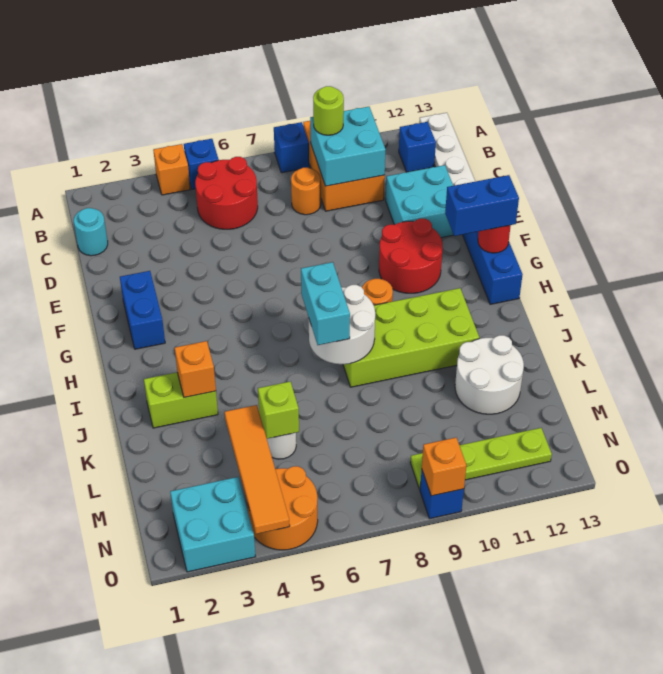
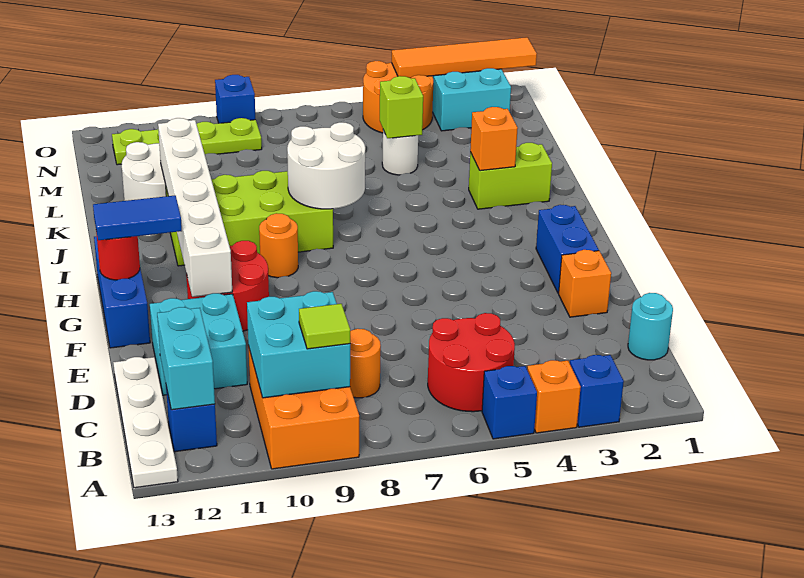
blue 1x1 brick [274,122,309,173] -> blue 1x1 brick moved to [570,355,624,427]
lime 1x1 round brick [313,86,344,135] -> lime 1x1 tile [299,304,350,349]
none -> white 1x6 brick [158,118,232,297]
blue 1x2 brick [445,175,519,236] -> blue 1x2 tile [93,195,182,240]
cyan 1x2 brick [301,262,350,345] -> cyan 1x2 brick moved to [157,307,215,410]
orange 1x4 tile [225,405,290,534] -> orange 1x4 tile turned to [392,37,537,78]
orange 1x1 brick [422,438,466,496] -> orange 1x1 brick moved to [559,250,611,317]

